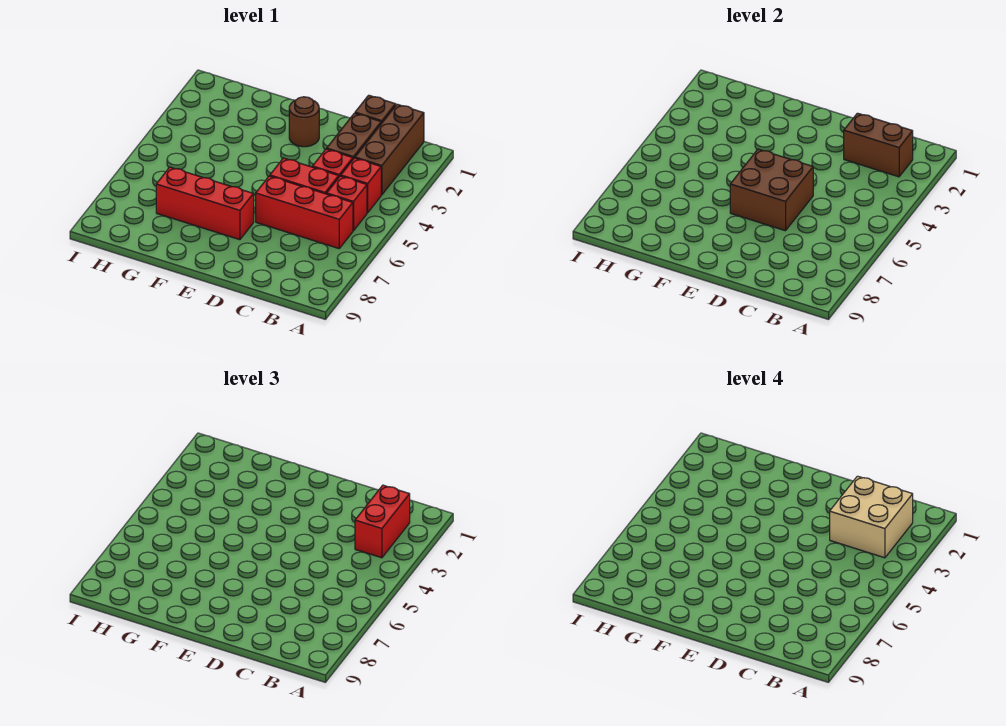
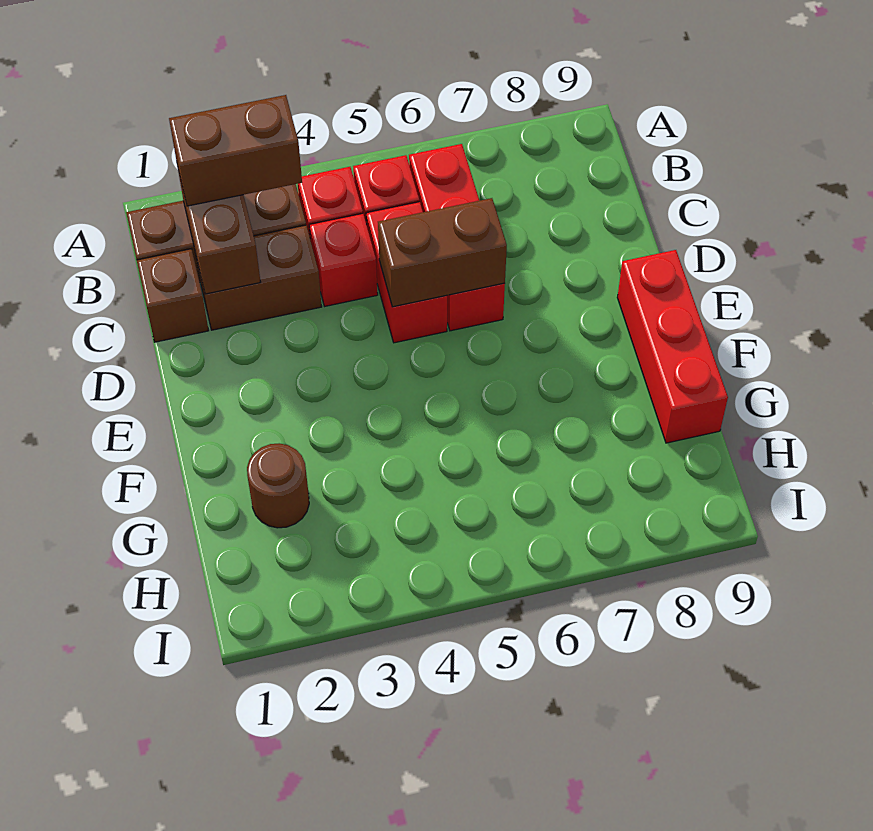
red 1x2 brick [355,485,410,558] -> brown 1x2 brick [169,95,302,206]
tan 2x2 brick [830,476,913,558] -> none
brown 2x2 brick [730,149,813,231] -> brown 1x2 brick [378,198,507,307]
brown 1x1 round brick [289,97,320,147] -> brown 1x1 round brick moved to [247,443,309,528]
red 1x3 brick [156,167,254,240] -> red 1x3 brick moved to [617,250,728,443]

